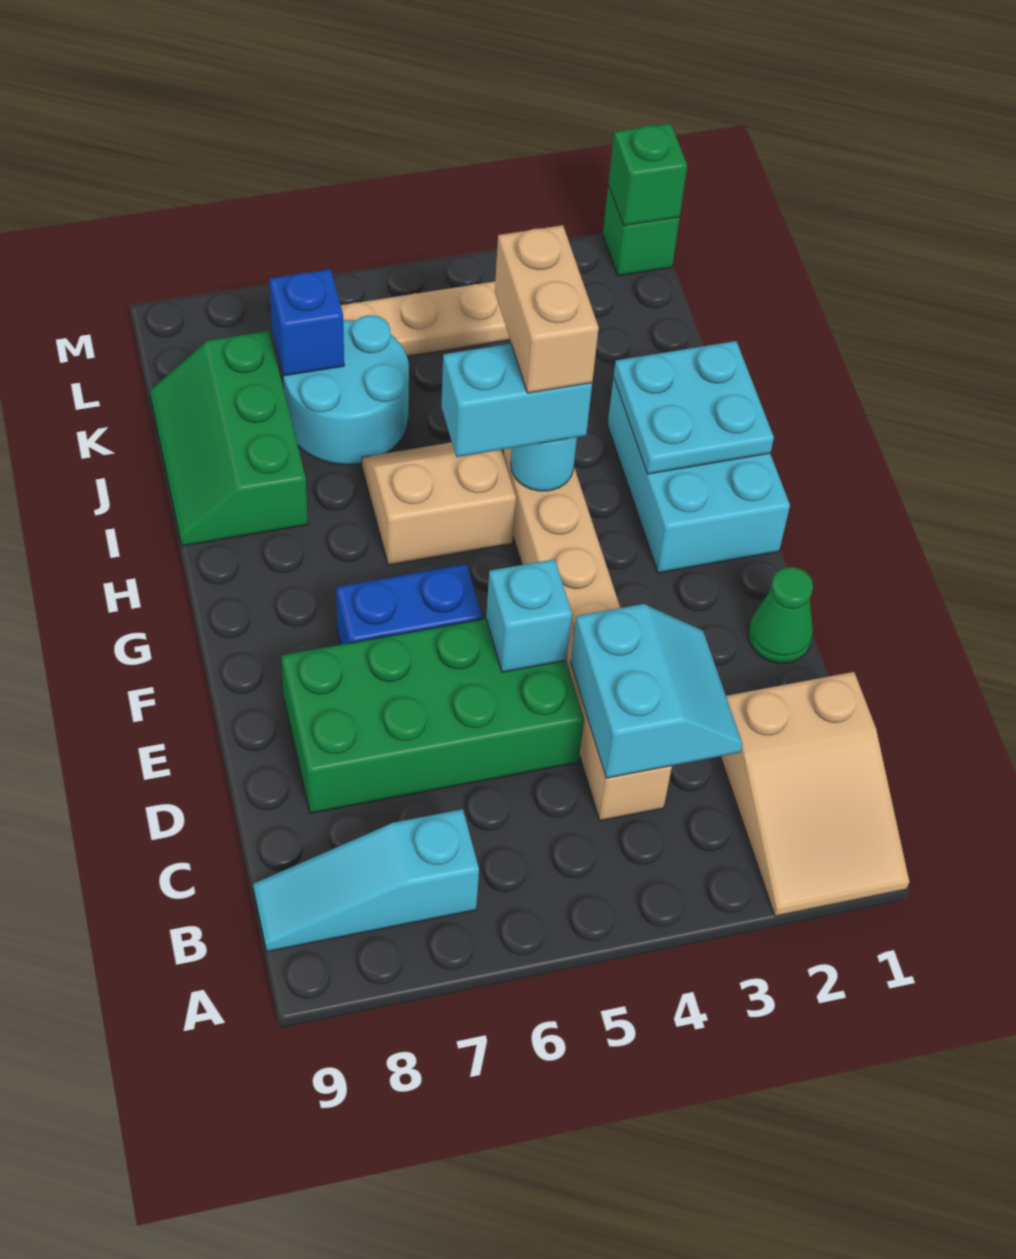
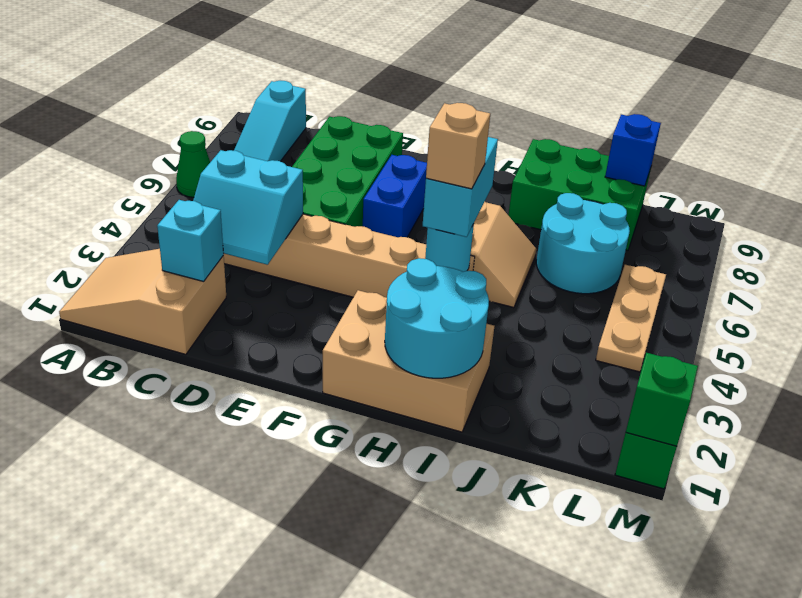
cyan 1x3 slope [253,809,479,952] -> cyan 1x3 slope turned to [234,81,306,161]
green 1x1 cone [748,567,813,663] -> green 1x1 cone moved to [176,131,210,197]
cyan 1x1 brick [486,559,572,672] -> cyan 1x1 brick moved to [157,200,224,282]
cyan 2x3 brick [608,378,790,573] -> tan 2x3 brick [323,290,494,432]
cyan 2x2 plate [614,341,774,474] -> cyan 2x2 round brick [385,258,489,378]
tan 1x2 brick [495,225,599,393] -> tan 1x1 brick [426,103,490,189]
green 2x3 slope [150,331,308,546] -> green 2x3 brick [508,139,651,250]
blue 1x1 brick [269,269,344,376] -> blue 1x1 brick moved to [605,114,661,186]

